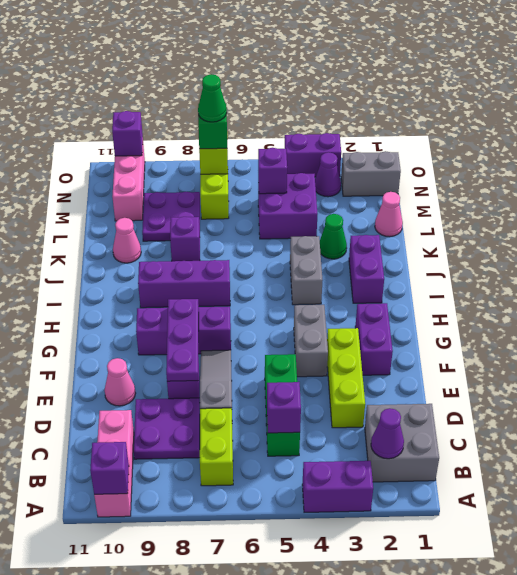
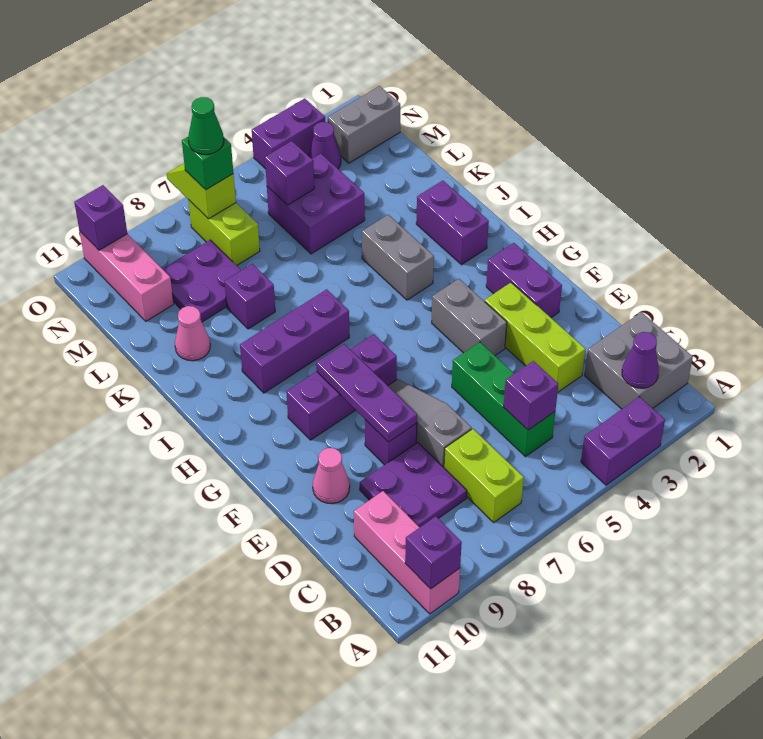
green 1x1 cone [320,214,347,259] -> none
pink 1x1 cone [375,192,403,237] -> none

